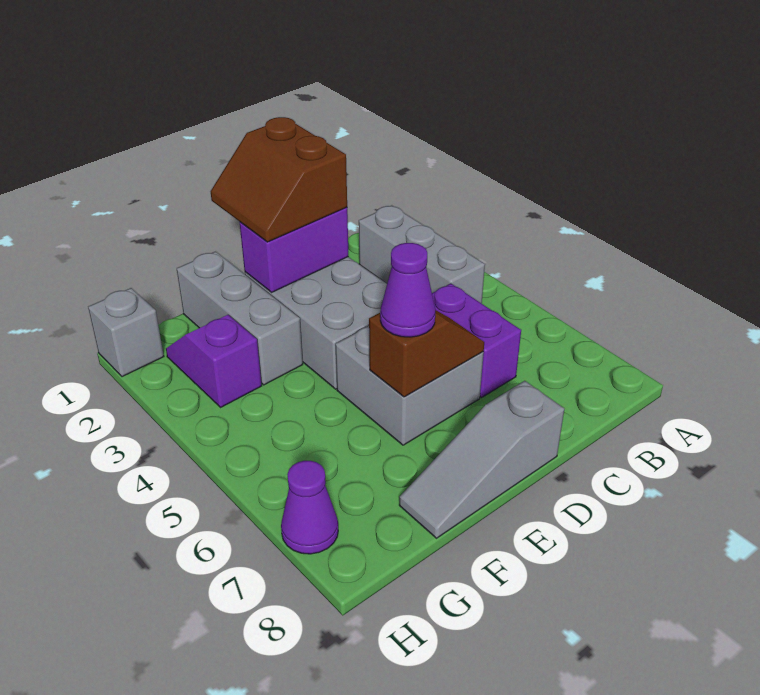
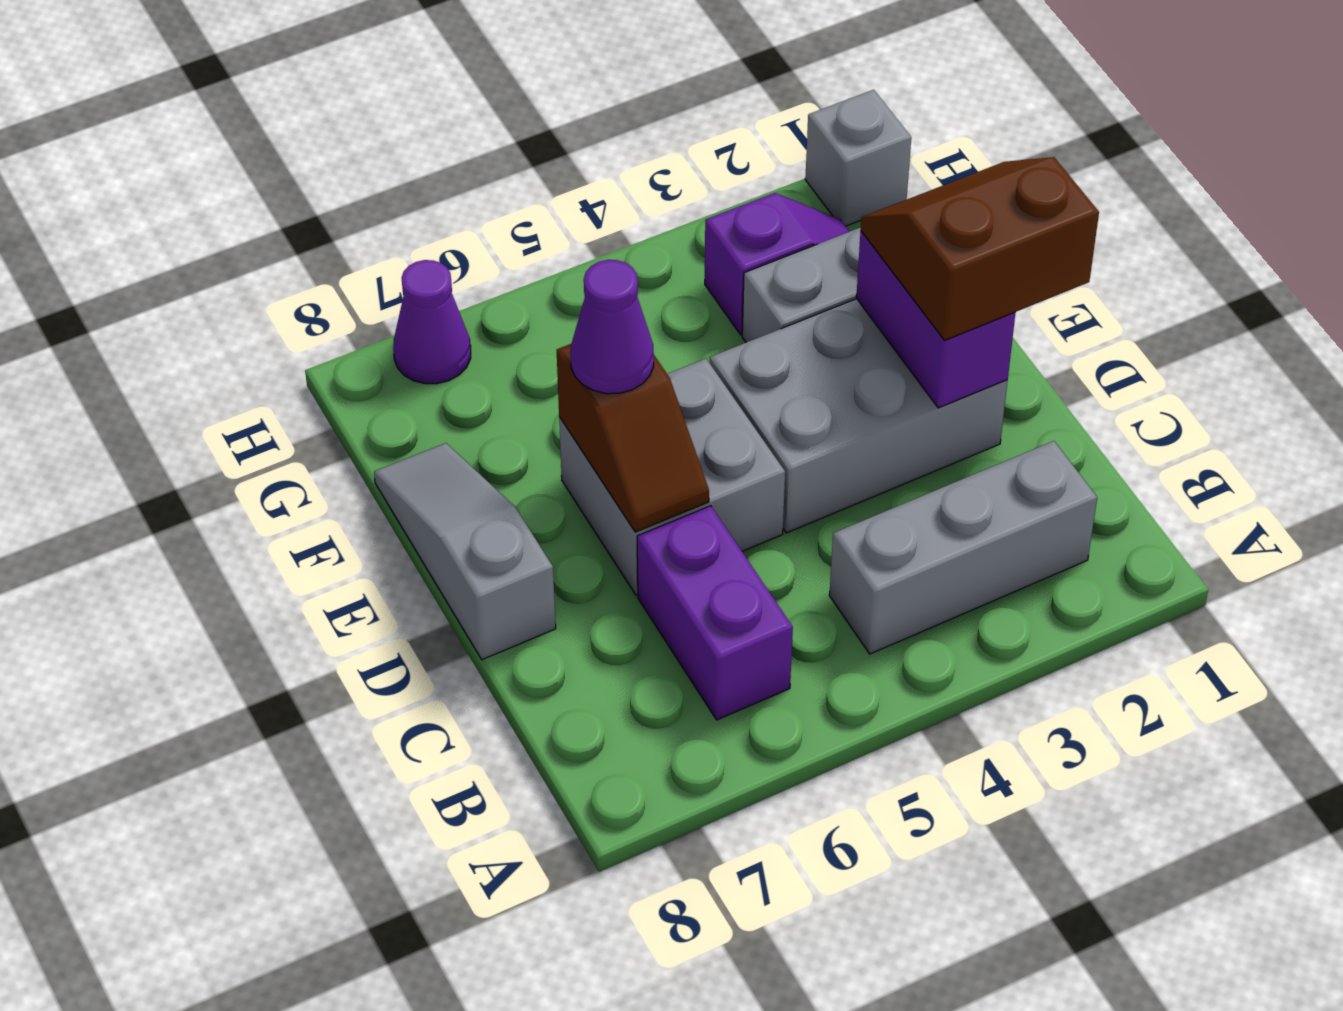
purple 1x2 brick [432,284,521,398] -> purple 1x2 brick turned to [637,506,793,720]

